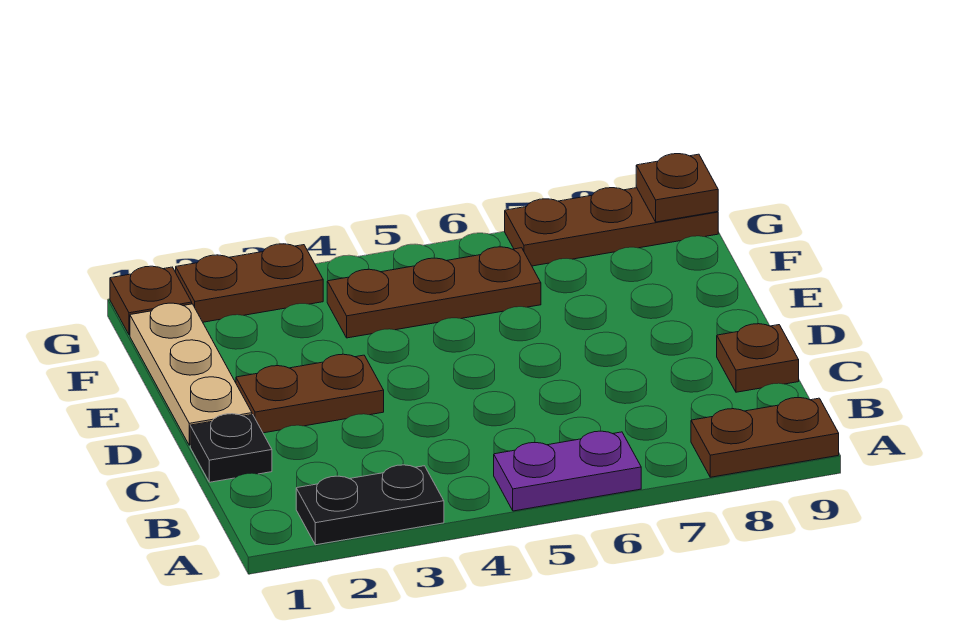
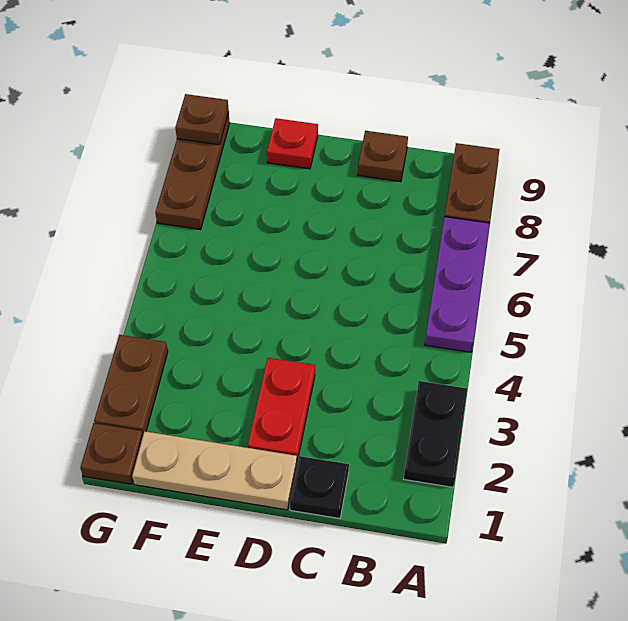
purple 1x2 plate [494,431,641,511] -> purple 1x3 plate [425,217,490,352]
brown 1x2 plate [236,354,384,433] -> red 1x2 plate [248,358,315,461]
none -> red 1x1 plate [267,118,318,169]
brown 1x3 plate [327,247,541,338] -> none

